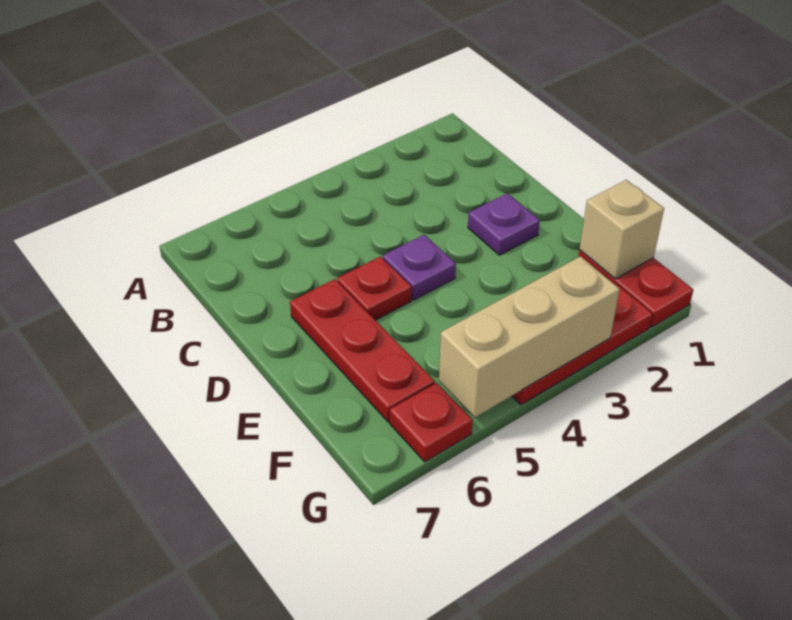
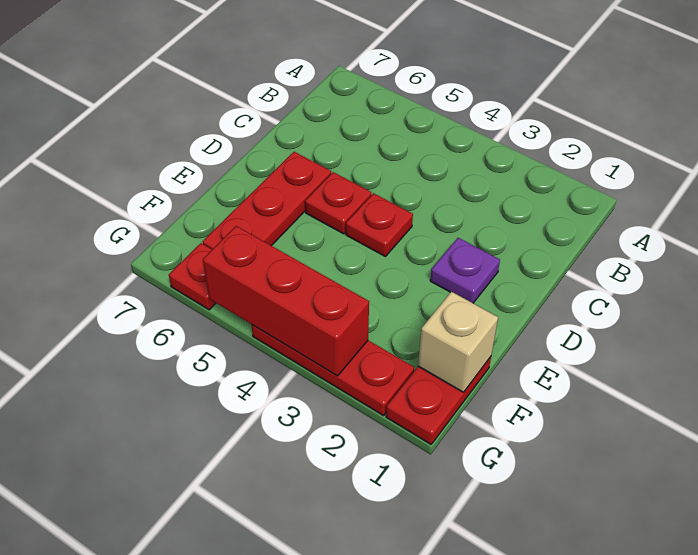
purple 1x1 plate [383,235,456,300] -> red 1x1 plate [346,193,413,256]
tan 1x3 brick [439,256,620,417] -> red 1x3 brick [203,226,369,376]

